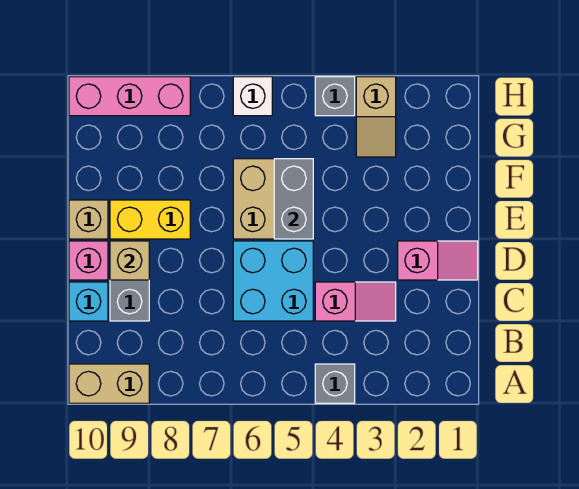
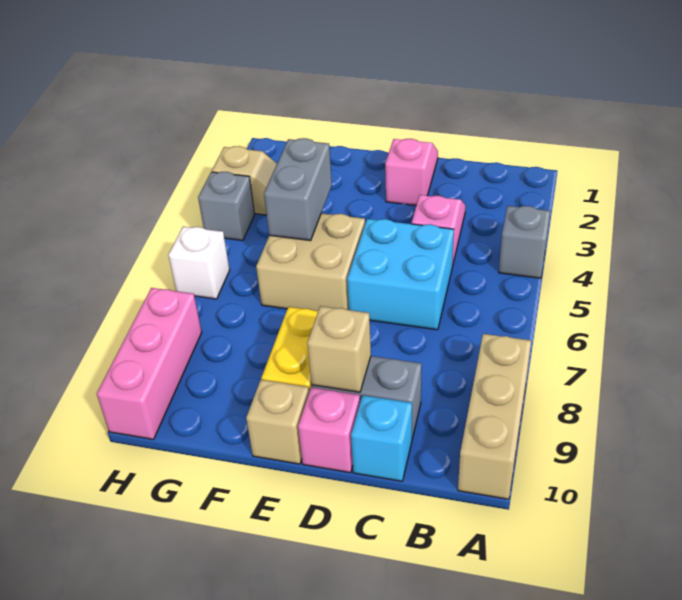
tan 1x2 brick [69,364,149,403] -> tan 1x3 brick [458,334,531,499]
grey 1x2 brick [274,159,313,239] -> grey 1x2 brick turned to [264,138,332,241]

